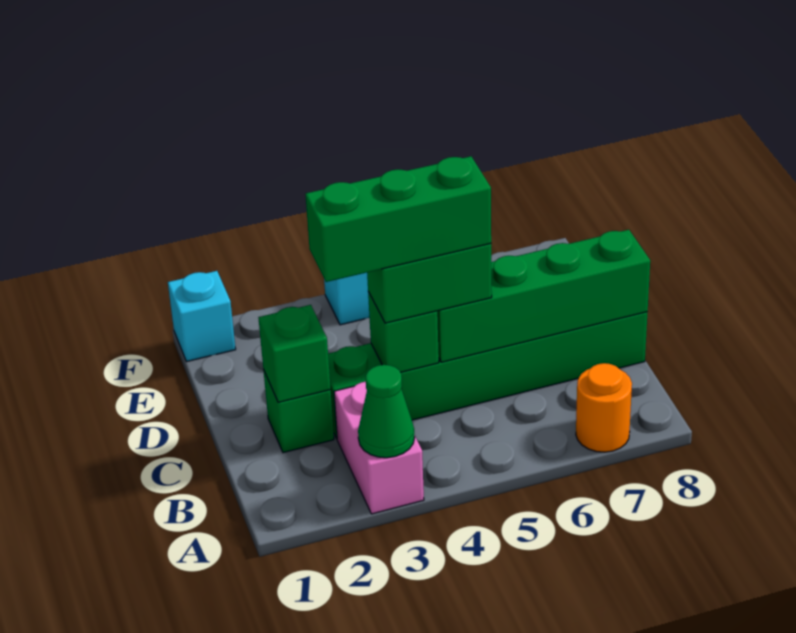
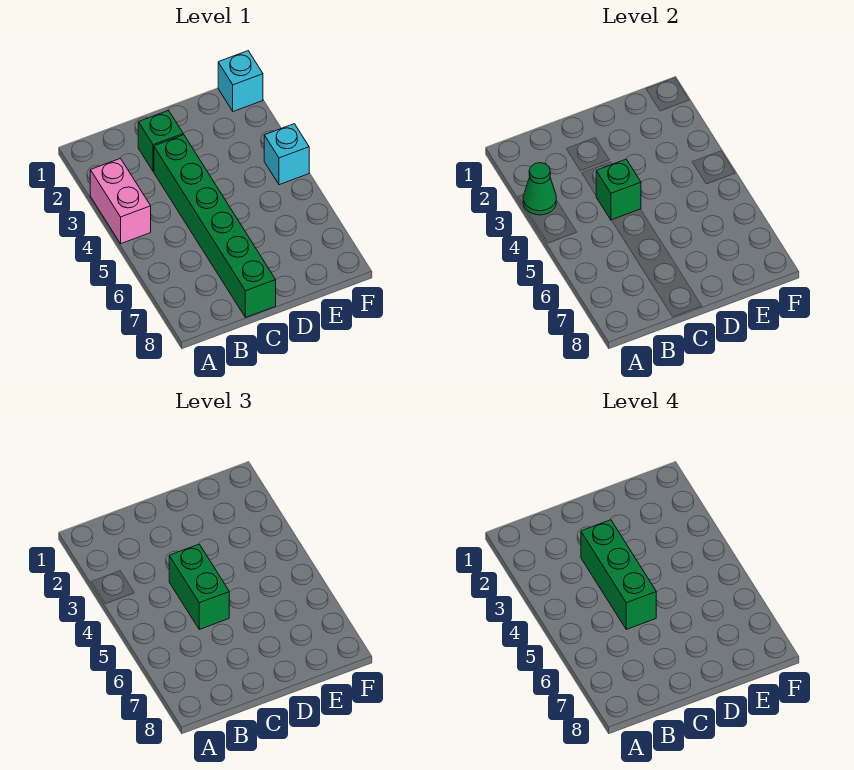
pink 1x2 brick [334,382,424,514] -> pink 1x2 brick turned to [90,159,151,244]
orange 1x1 round brick [576,363,632,452] -> none
green 1x1 brick [258,305,331,402] -> none
green 1x4 brick [437,230,650,362] -> none

